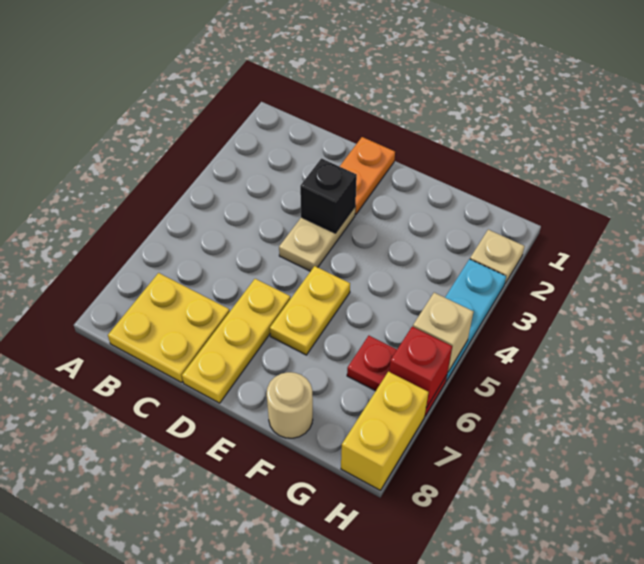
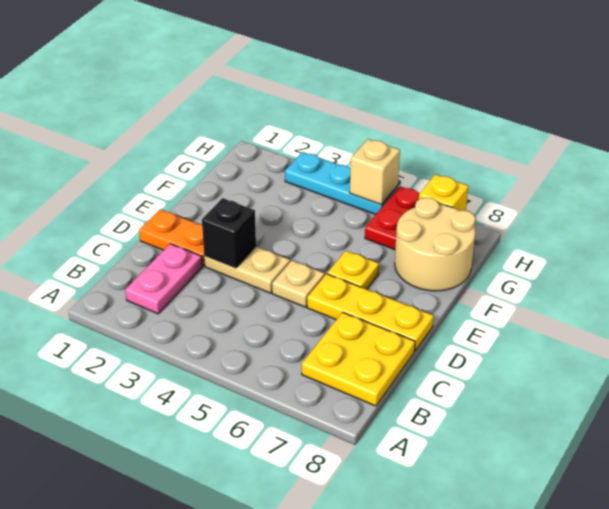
none -> pink 1x2 plate [125,244,202,314]
yellow 1x2 plate [270,266,350,355] -> yellow 1x1 plate [327,251,379,289]
tan 1x1 round brick [267,372,313,438] -> tan 2x2 round brick [395,198,475,291]
tan 1x1 plate [470,230,525,283] -> tan 1x1 plate moved to [272,261,325,307]
red 1x1 brick [389,327,452,408] -> none
yellow 1x2 brick [341,372,428,490] -> yellow 1x1 brick [419,174,468,211]

